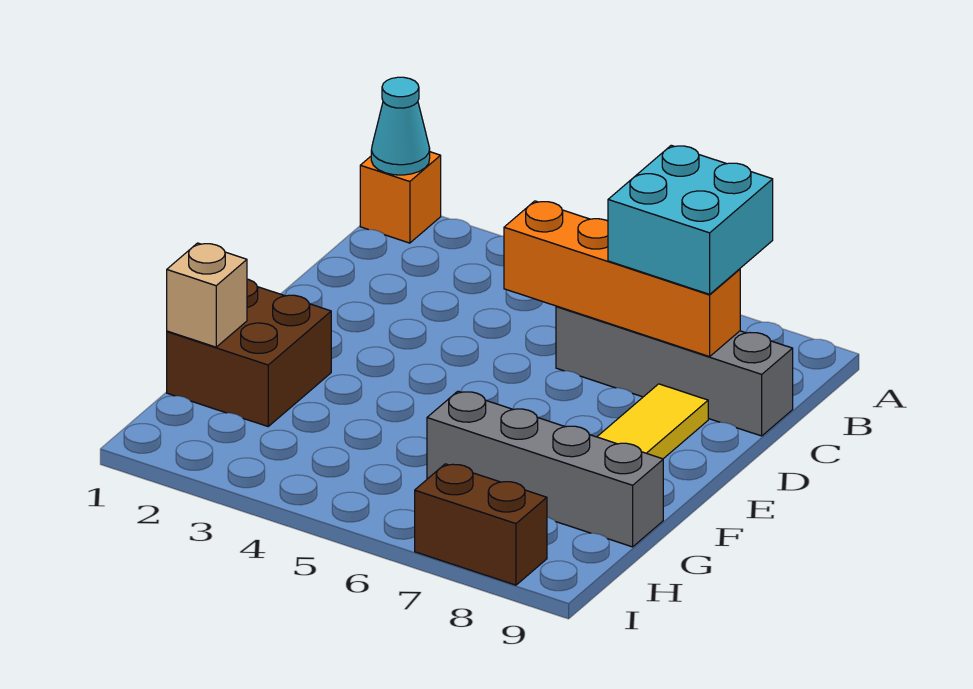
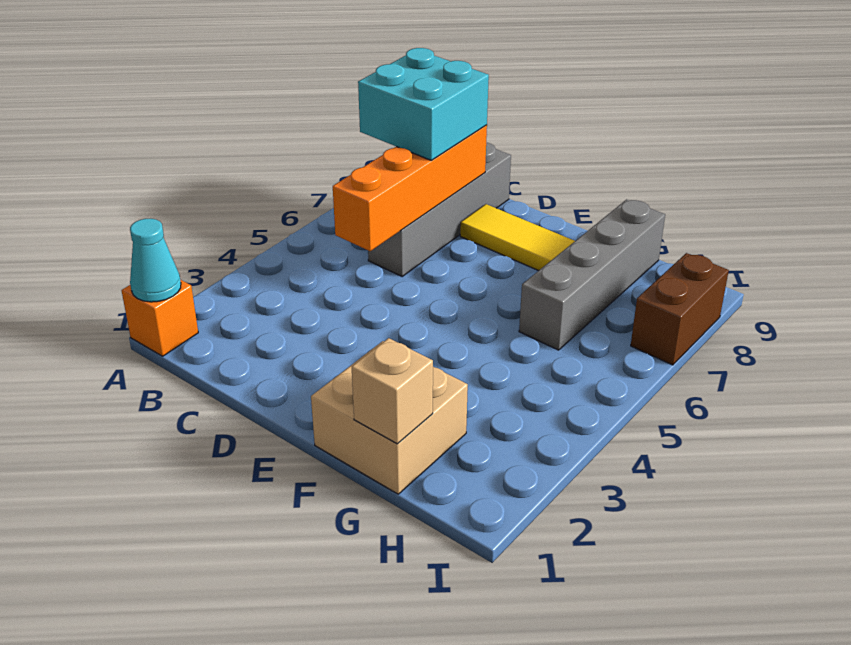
brown 2x2 brick [167,279,331,426] -> tan 2x2 brick [311,341,468,494]

